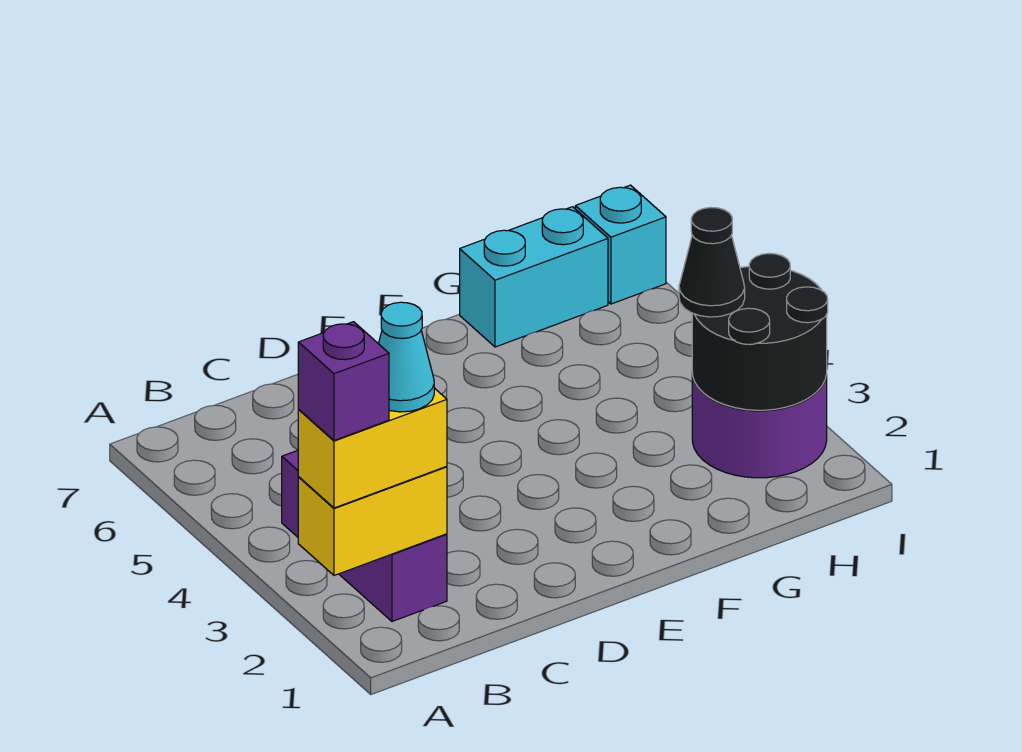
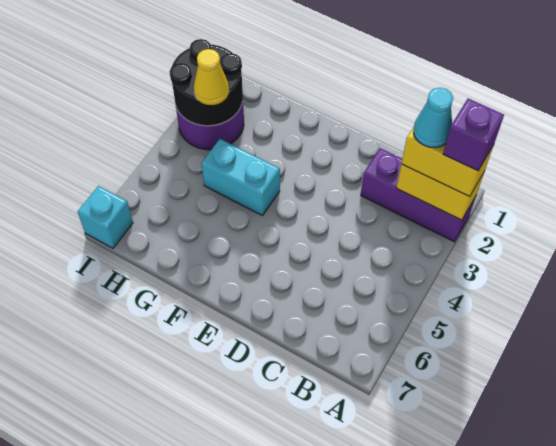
purple 1x3 brick [282,450,447,621] -> purple 1x3 brick turned to [361,148,476,242]
cyan 1x2 brick [460,207,608,347] -> cyan 1x2 brick moved to [201,139,280,216]
black 1x1 cone [679,208,745,317] -> yellow 1x1 cone [194,49,229,105]

